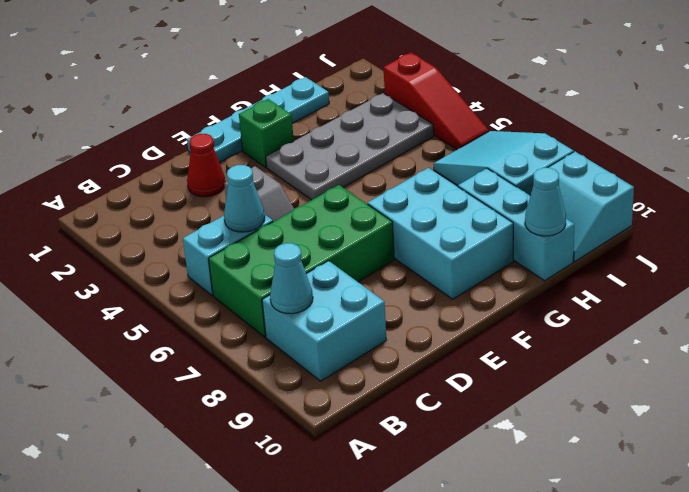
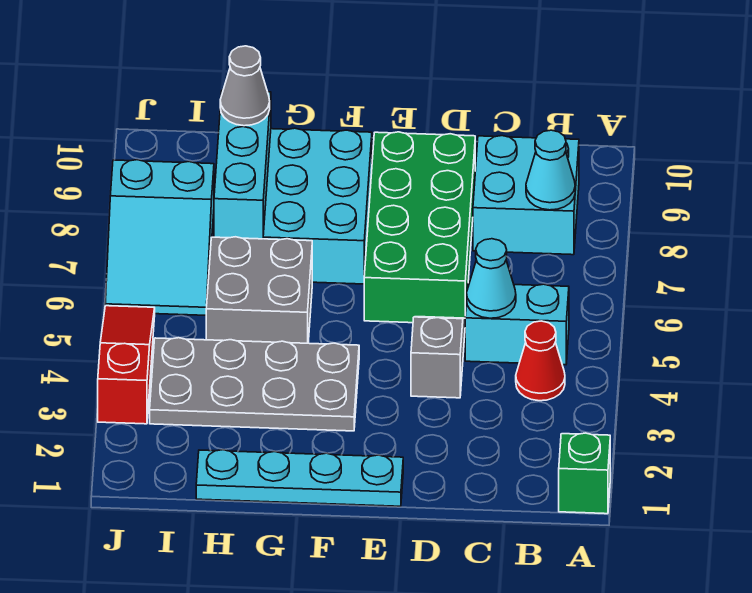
green 2x4 brick [209,185,394,337] -> green 2x4 brick turned to [364,132,475,323]
red 1x1 cone [187,134,225,197] -> red 1x1 cone moved to [516,321,565,401]
green 1x1 brick [239,99,294,167] -> green 1x1 brick moved to [559,433,610,514]
none -> grey 2x2 brick [206,237,312,343]
cyan 1x1 cone [525,168,566,236] -> grey 1x1 cone [220,46,270,126]
cyan 2x2 slope [548,152,634,261] -> none

